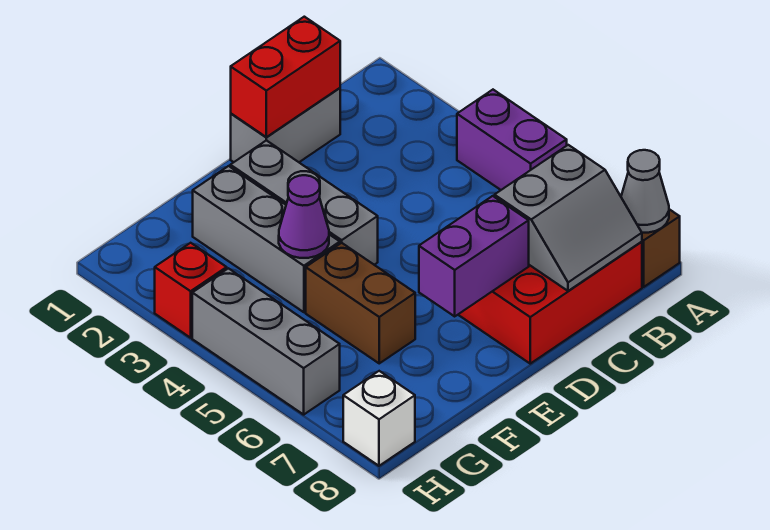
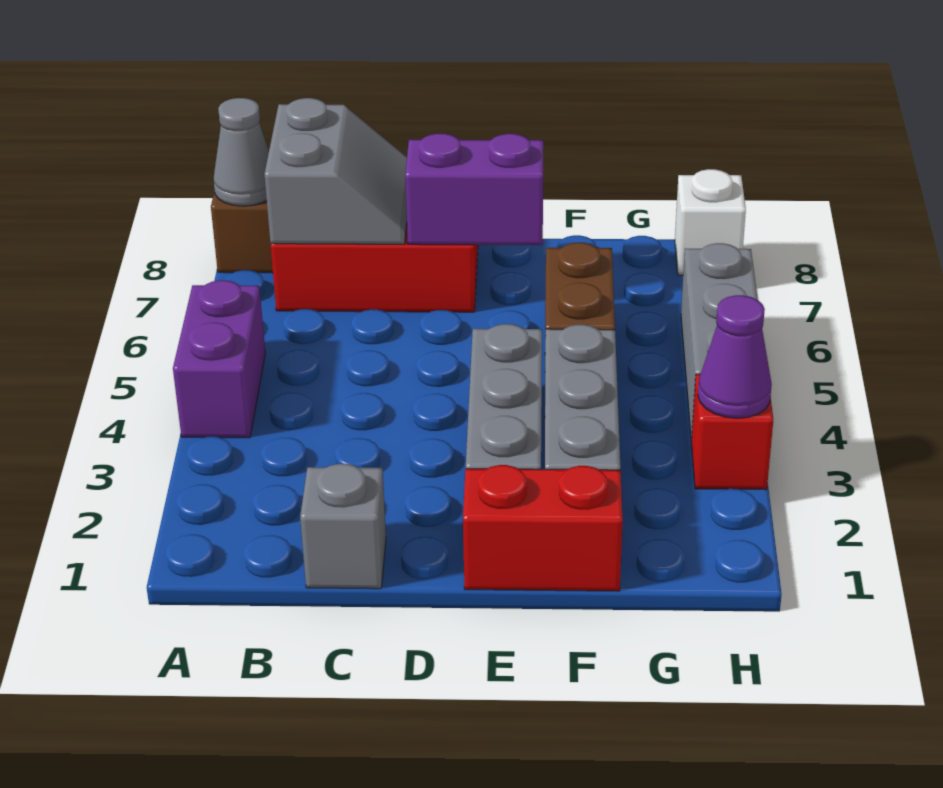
grey 2x2 slope [495,145,642,291] -> grey 2x2 slope turned to [264,98,407,244]
grey 1x2 brick [231,88,340,162] -> grey 1x1 brick [300,464,386,589]
red 1x2 brick [231,17,340,137] -> red 1x2 brick moved to [463,465,623,591]
purple 1x1 cone [279,175,329,258] -> purple 1x1 cone moved to [698,295,772,418]

